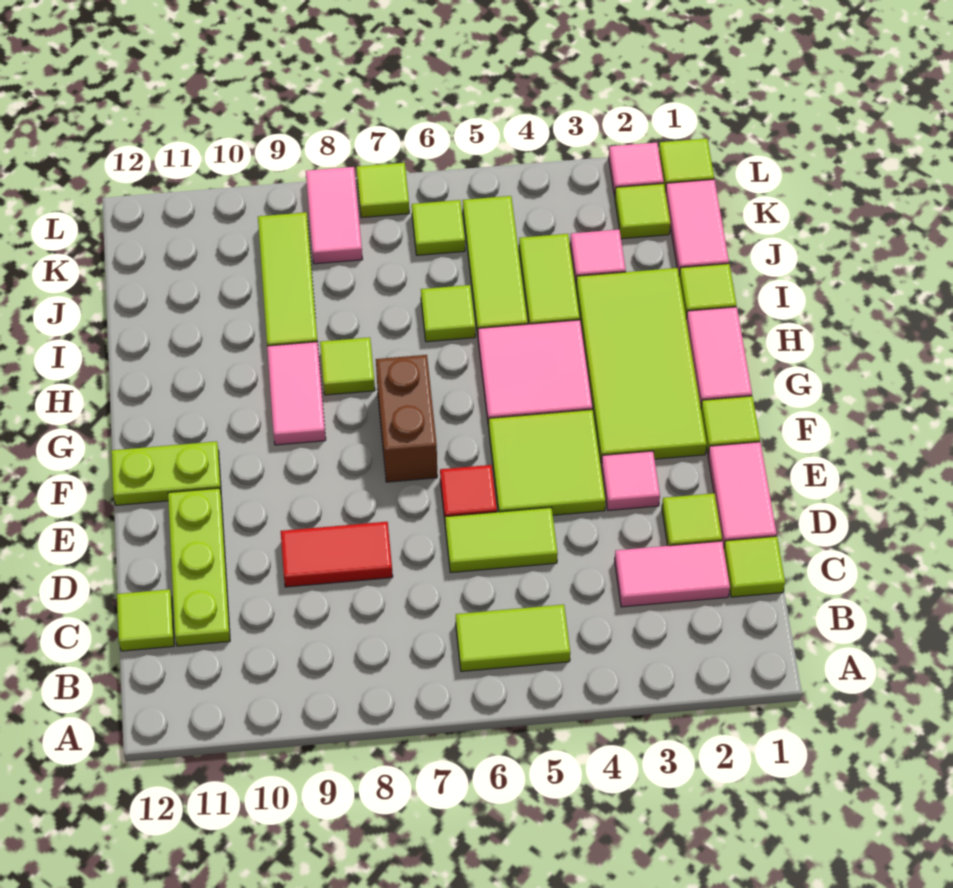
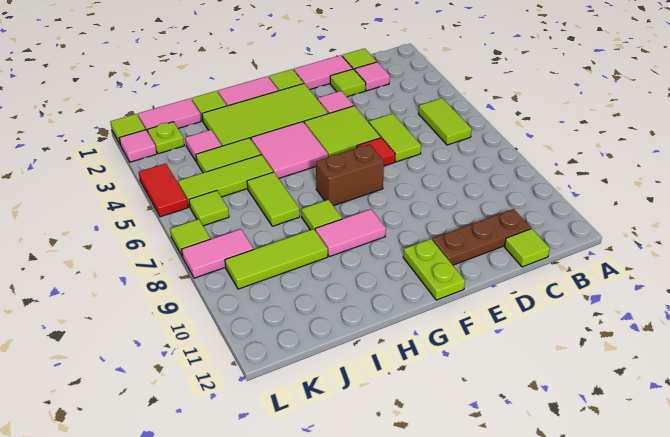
pink 1x2 tile [615,541,730,607] -> pink 1x1 tile [355,62,390,91]
lime 1x3 plate [168,488,230,646] -> brown 1x3 plate [432,209,531,265]
red 1x2 tile [281,522,393,587] -> red 1x2 tile moved to [139,163,188,217]
lime 1x1 tile [421,285,475,342] -> lime 1x2 tile [247,172,300,226]
lime 1x1 tile [615,184,670,239] -> lime 1x1 plate [147,122,184,154]

